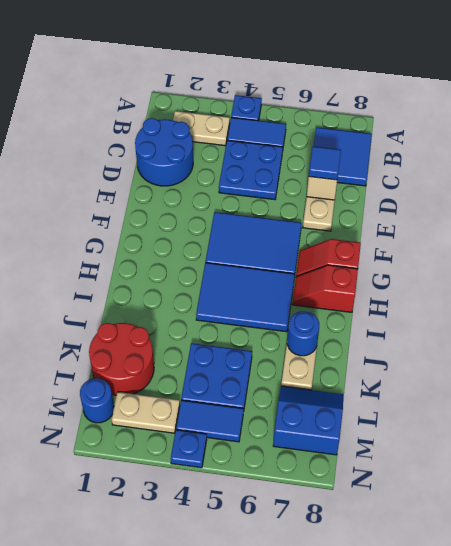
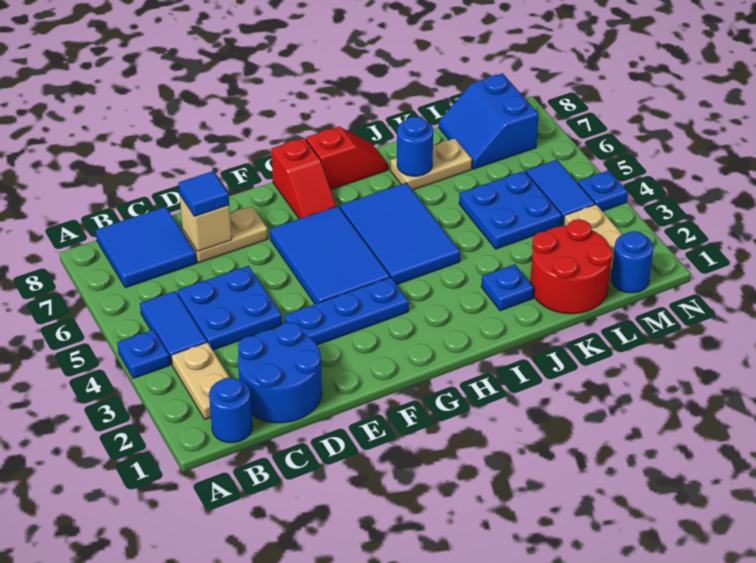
none -> blue 1x1 round brick [209,378,252,443]
none -> blue 1x3 plate [284,277,409,345]
red 1x2 slope [292,265,358,312] -> red 1x2 slope turned to [306,126,388,189]
none -> blue 1x1 plate [481,264,534,311]

